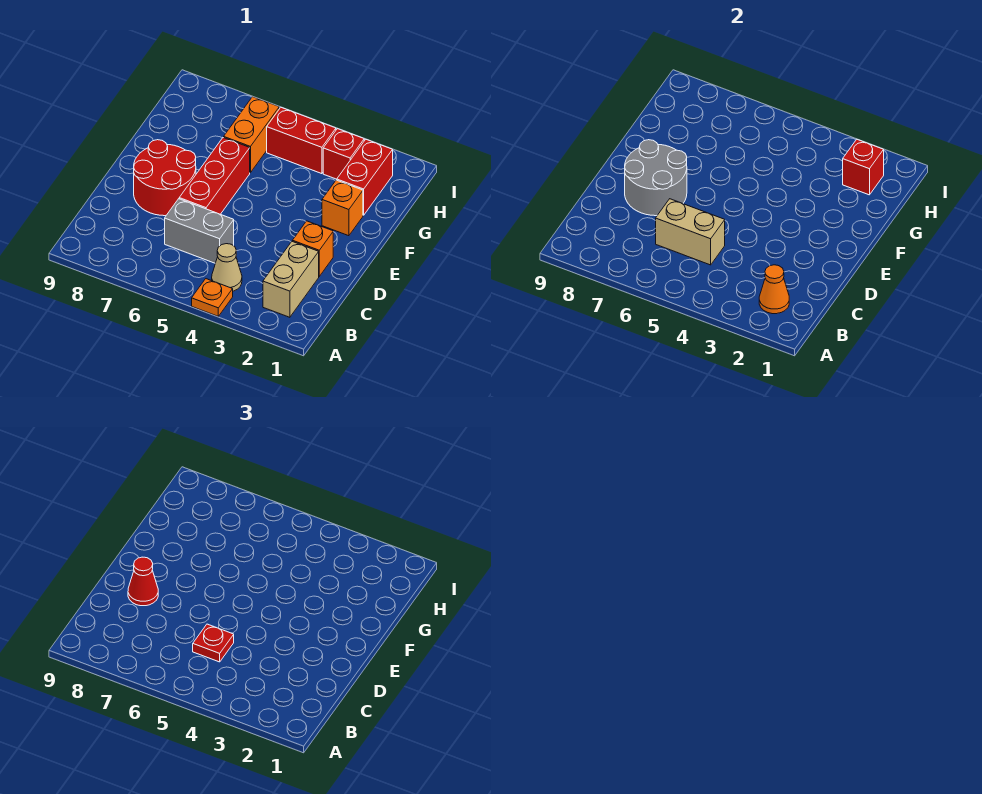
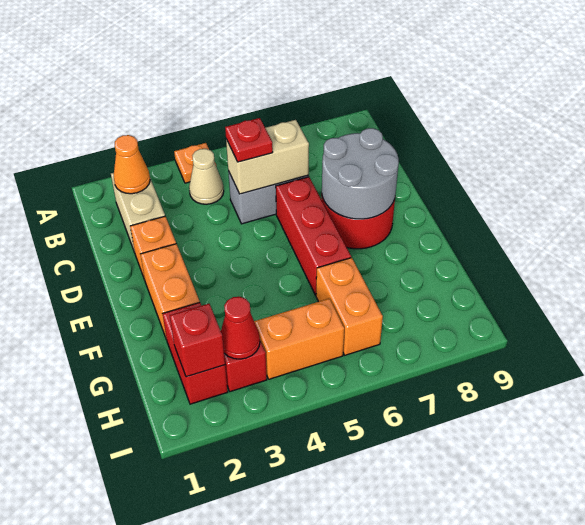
red 1x1 cone [128,557,158,606] -> red 1x1 cone moved to [221,297,260,359]
orange 1x1 brick [322,180,363,236] -> orange 1x2 brick [140,244,200,340]
red 1x2 brick [267,107,336,174] -> orange 1x2 brick [254,299,344,379]

